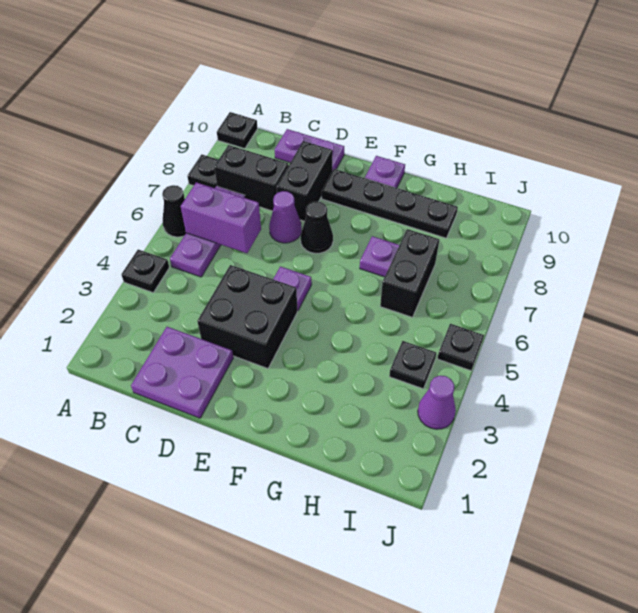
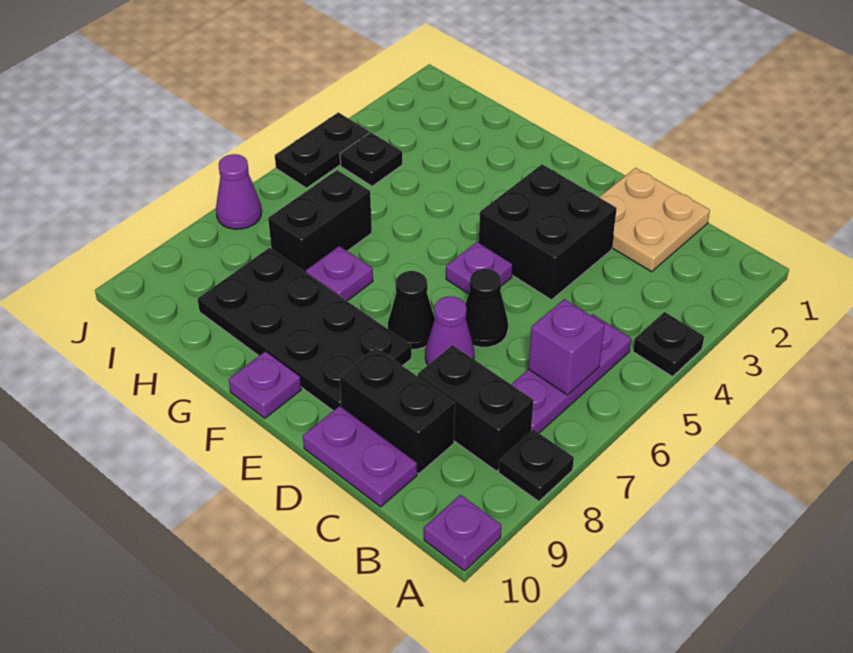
black 1x1 cone [162,185,186,237] -> black 1x1 cone moved to [466,269,508,347]
black 1x1 plate [217,112,258,149] -> purple 1x1 plate [424,495,501,571]
purple 1x2 brick [181,182,261,253] -> purple 1x1 brick [528,299,604,395]
purple 2x2 plate [131,327,233,418] -> tan 2x2 plate [599,168,710,272]
black 1x2 brick [276,141,333,221] -> black 1x2 brick turned to [340,348,455,474]
black 1x4 plate [322,169,458,238] -> black 2x4 plate [198,248,411,411]
purple 1x1 cone [418,376,456,429] -> purple 1x1 cone moved to [216,154,262,229]
black 1x1 plate [437,324,484,371] -> black 1x2 plate [275,112,369,188]

